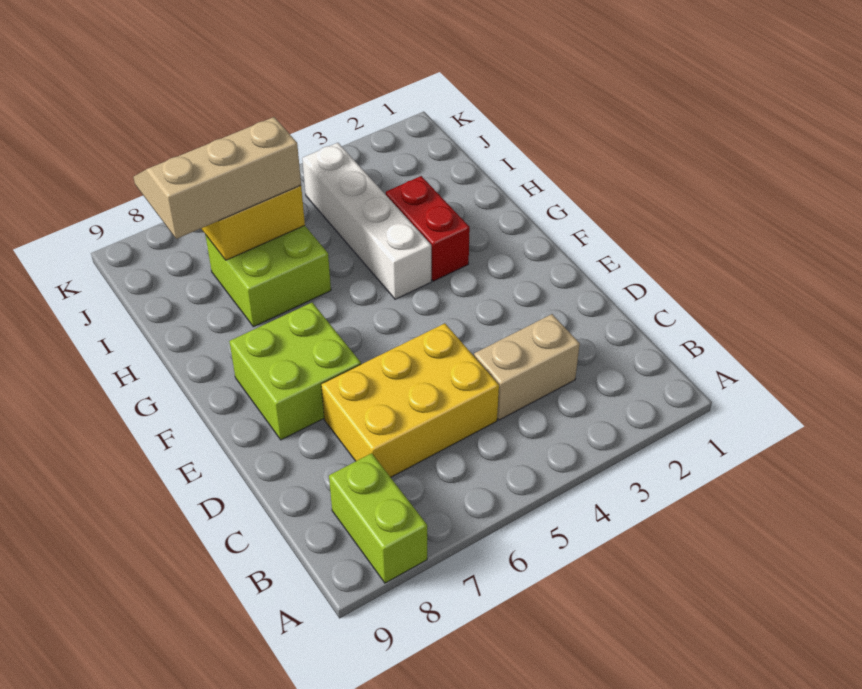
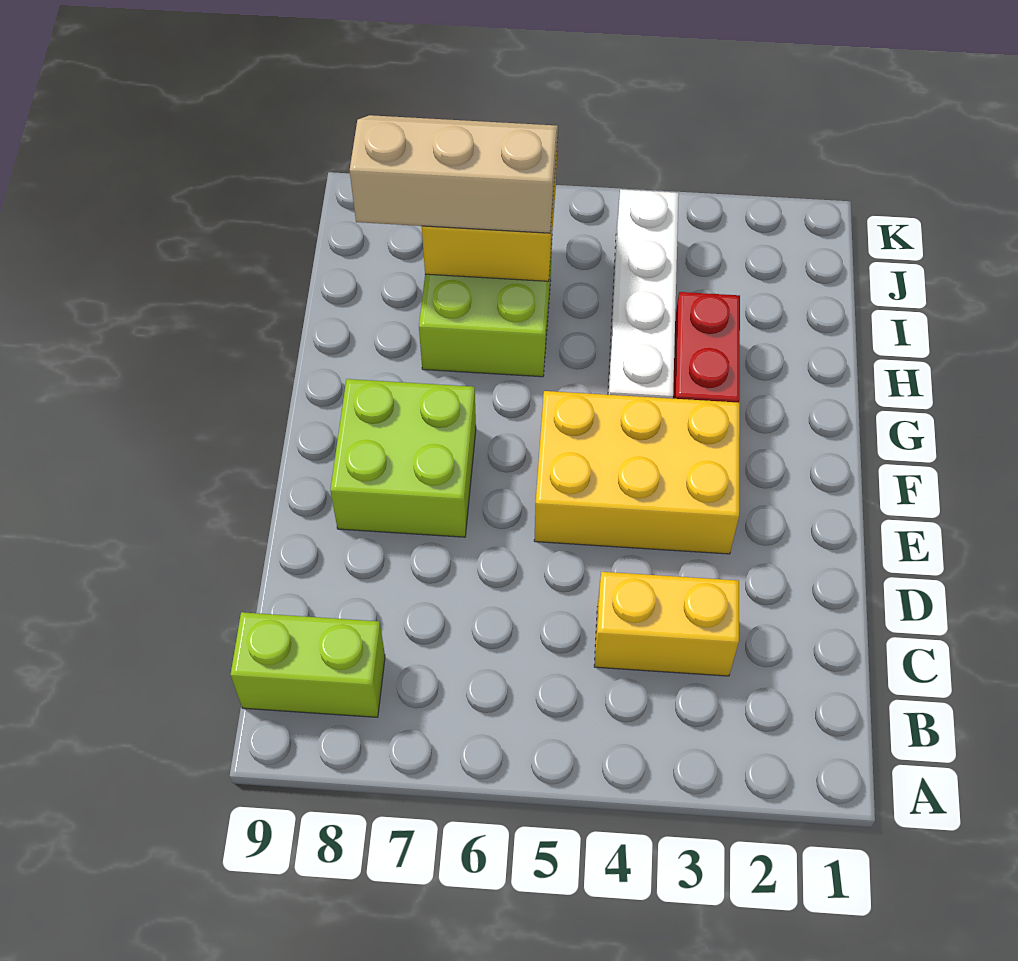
lime 1x2 brick [329,453,427,583] -> lime 1x2 brick turned to [230,612,385,717]
tan 1x2 brick [474,314,580,420] -> yellow 1x2 brick [594,572,739,676]
yellow 2x3 brick [321,323,499,477] -> yellow 2x3 brick moved to [534,391,740,554]

